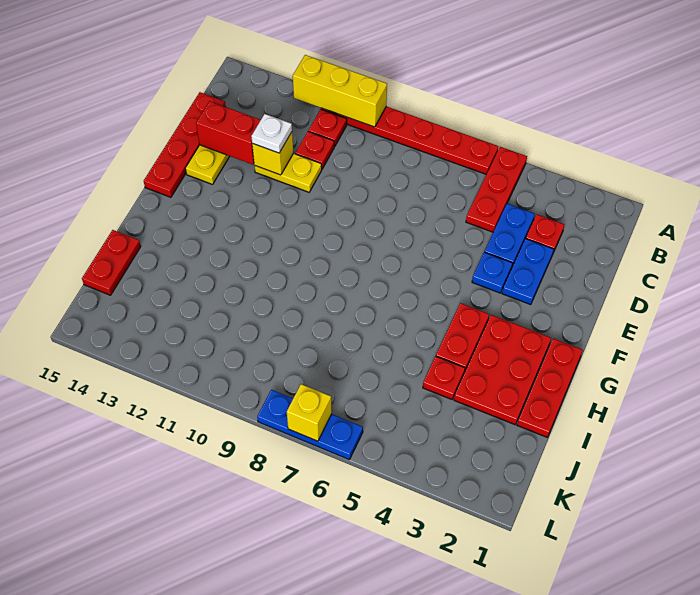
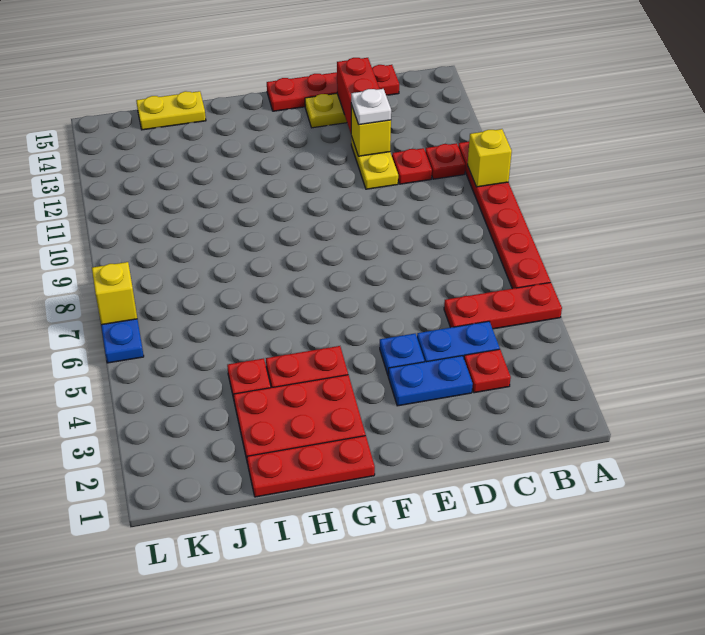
yellow 1x3 brick [293,55,387,127] -> yellow 1x1 brick [468,129,512,187]
red 1x2 plate [82,230,141,295] -> yellow 1x2 plate [136,91,206,130]

